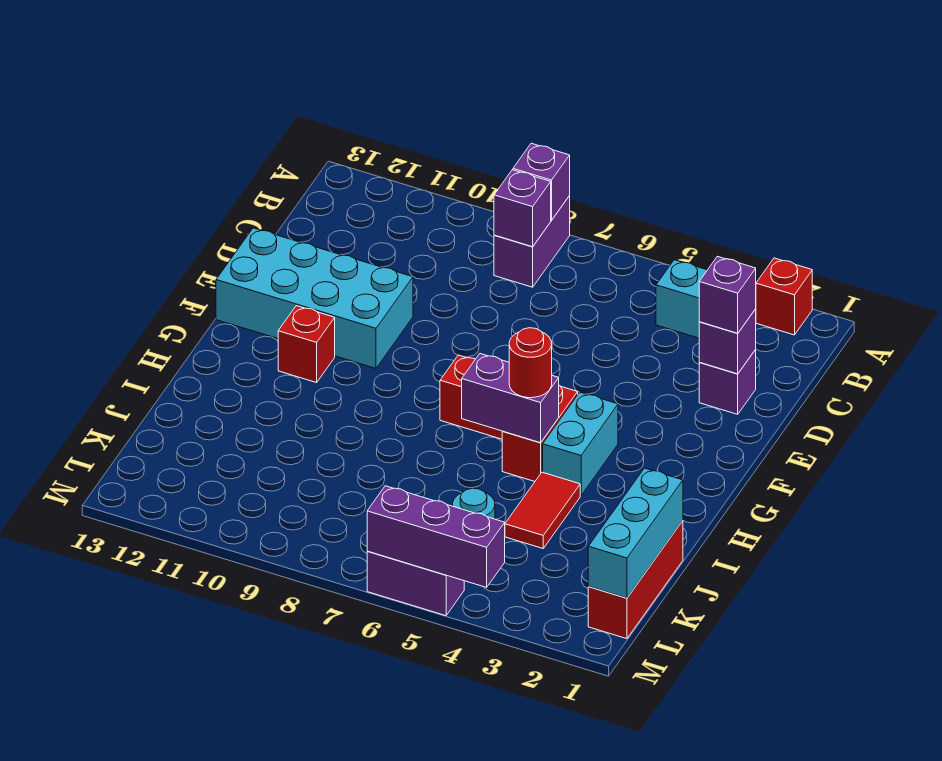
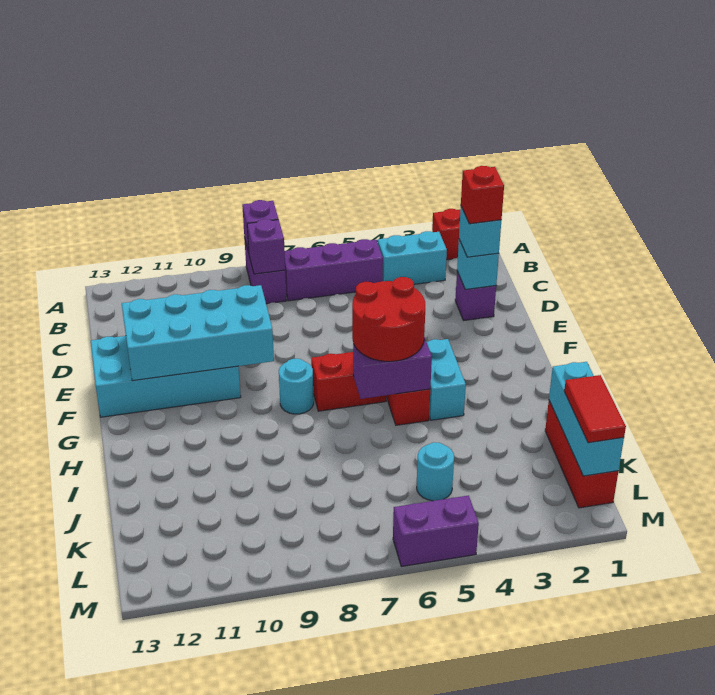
purple 1x1 brick [699,309,756,374] -> cyan 1x1 brick [457,240,499,289]
purple 1x1 brick [699,256,756,333] -> cyan 1x1 brick [459,207,501,257]
none -> cyan 2x4 brick [122,285,274,381]
none -> cyan 1x1 round brick [279,359,314,414]
red 1x1 brick [278,306,335,383] -> red 1x1 brick moved to [461,166,504,224]
red 1x1 round brick [509,328,552,398] -> red 2x2 round brick [352,277,425,361]
red 1x2 tile [505,472,580,548] -> red 1x2 tile moved to [564,375,626,443]
purple 1x3 brick [367,486,505,587] -> purple 1x3 brick moved to [285,239,383,301]

